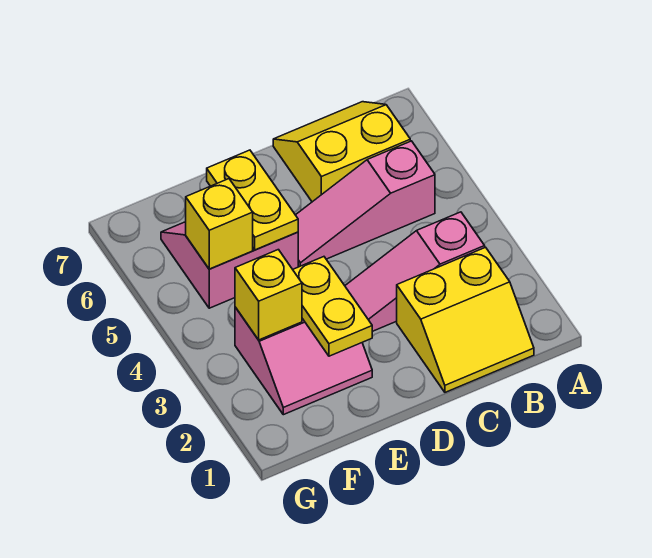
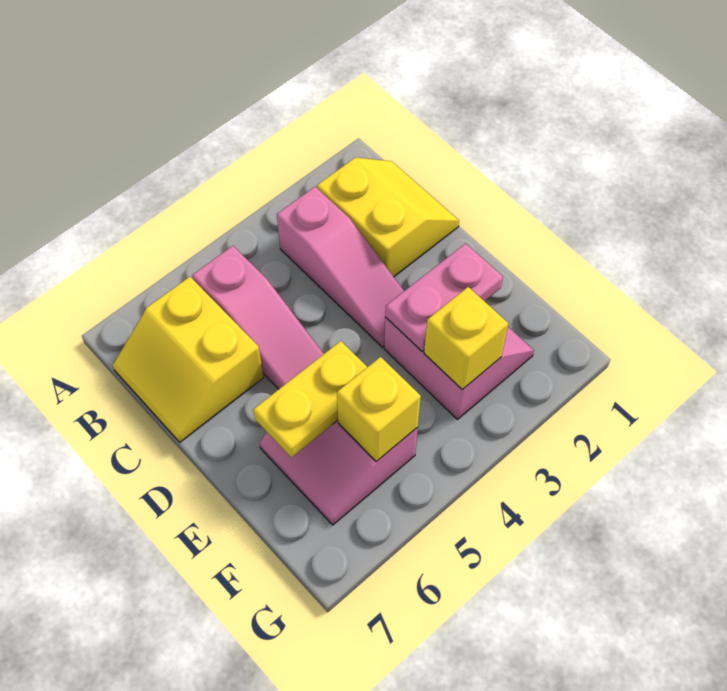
yellow 1x2 plate [293,257,372,356] -> pink 1x2 plate [385,243,503,351]

